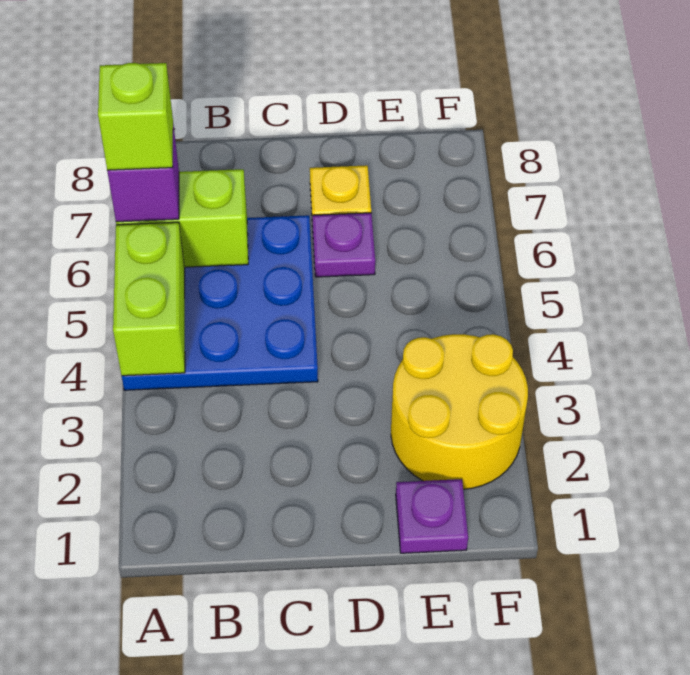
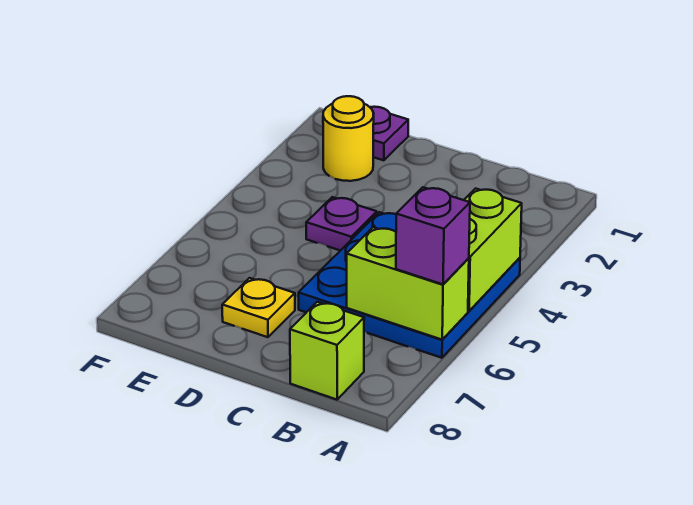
lime 1x1 brick [98,63,173,170] -> lime 1x1 brick moved to [290,302,364,400]
purple 1x1 plate [312,213,375,277] -> purple 1x1 plate moved to [306,197,377,251]
yellow 2x2 round brick [391,334,528,489] -> yellow 1x1 round brick [323,96,374,181]

